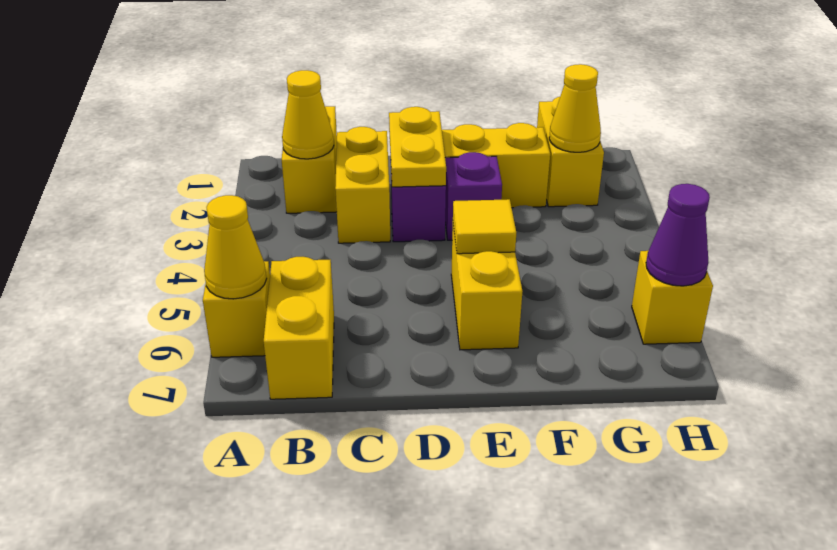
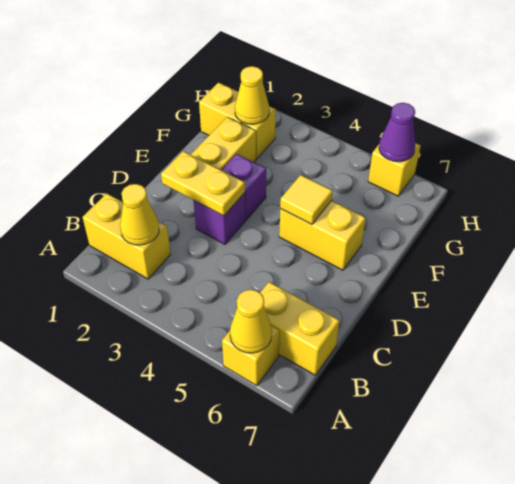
yellow 1x2 brick [335,127,390,243] -> none

